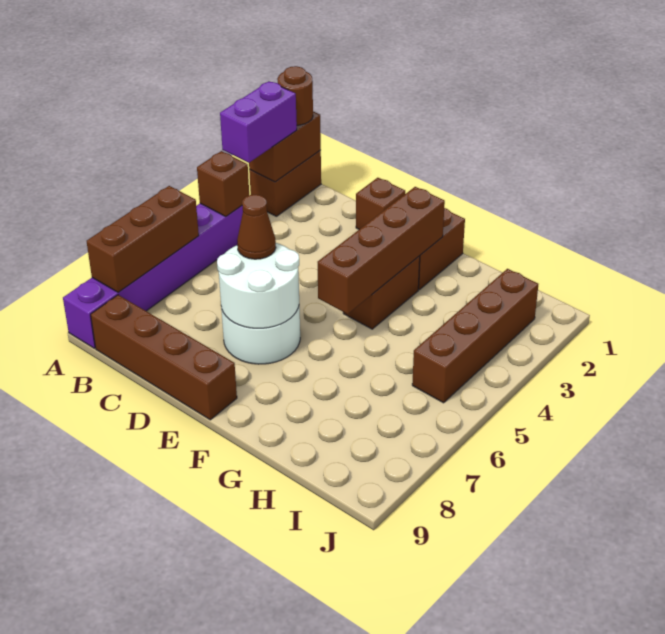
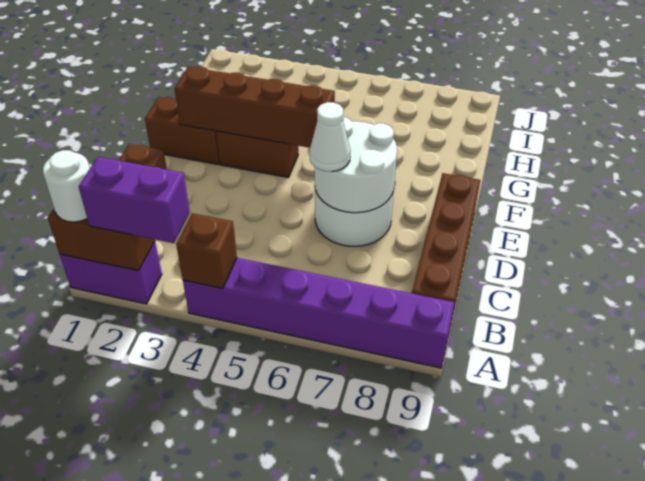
brown 1x2 brick [249,150,321,216] -> purple 1x2 brick [60,242,162,304]
brown 1x1 round brick [277,66,313,125] -> white 1x1 round brick [43,150,90,222]
brown 1x3 brick [87,186,199,292] -> none
brown 1x1 cone [237,195,276,259] -> white 1x1 cone [309,102,350,172]
brown 1x4 brick [412,269,538,403] -> none

